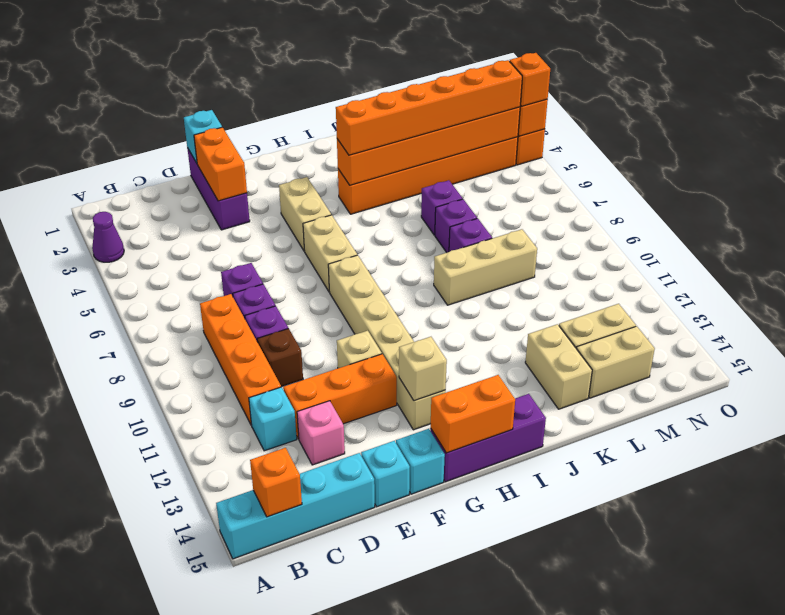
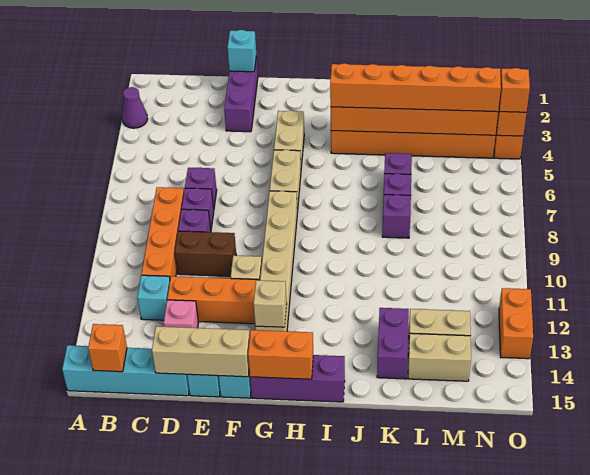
brown 1x1 brick [257,329,303,387] -> brown 1x2 brick [175,231,236,276]
orange 1x2 brick [194,127,247,201] -> orange 1x2 brick moved to [499,288,533,359]
tan 1x3 brick [434,229,537,305] -> tan 1x3 brick moved to [152,326,250,377]
tan 1x2 brick [525,324,592,409] -> purple 1x2 brick [377,308,409,379]

